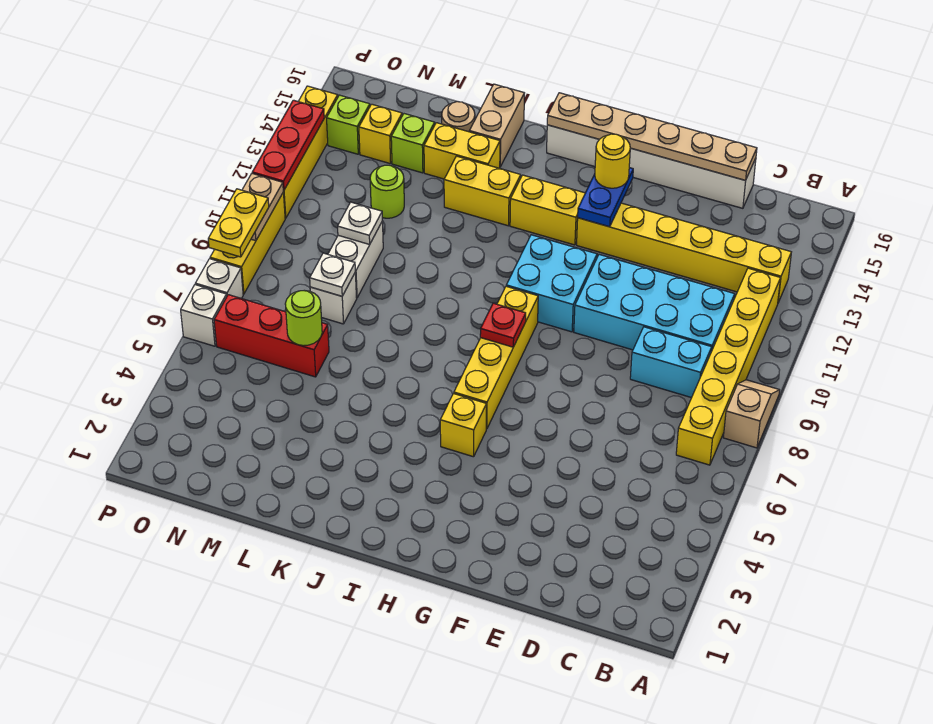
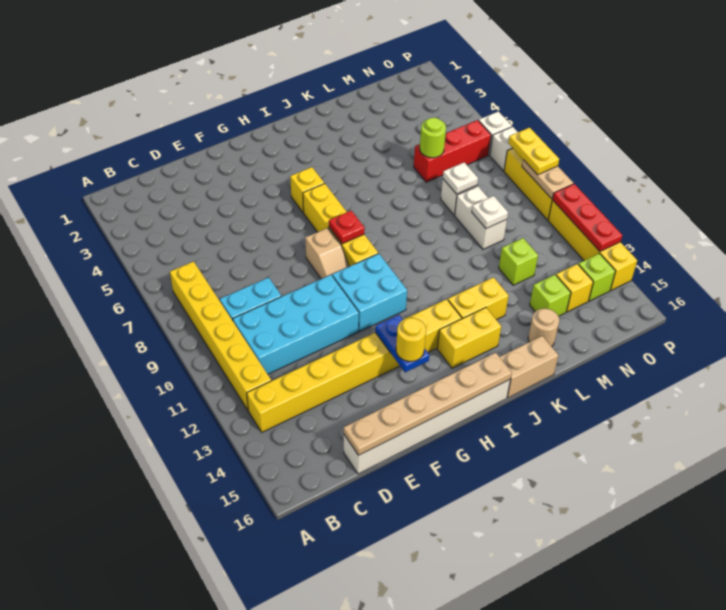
tan 1x2 slope [723,380,780,448] -> tan 1x2 slope moved to [305,228,349,279]
yellow 1x2 brick [424,123,500,179] -> yellow 1x2 brick moved to [437,308,501,368]
tan 1x2 brick [469,84,524,167] -> tan 1x2 brick turned to [500,336,559,398]
lime 1x1 round brick [370,165,404,218] -> lime 1x1 brick [499,238,538,285]

